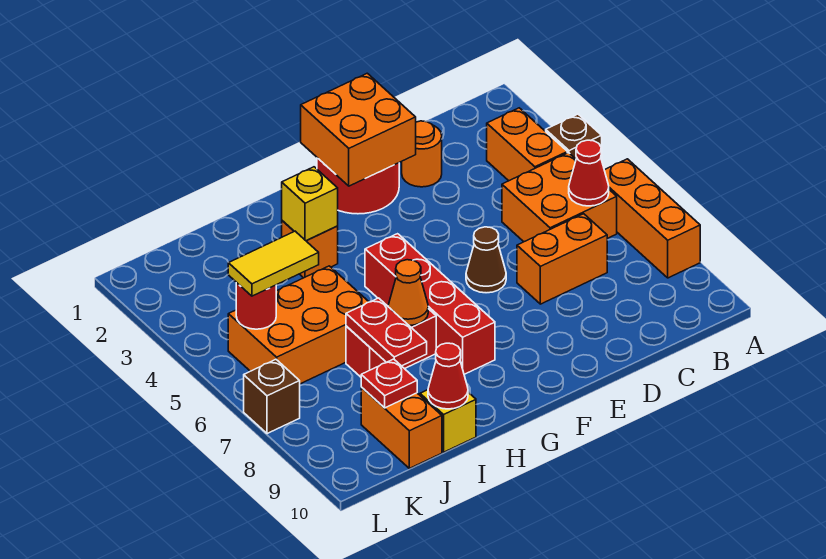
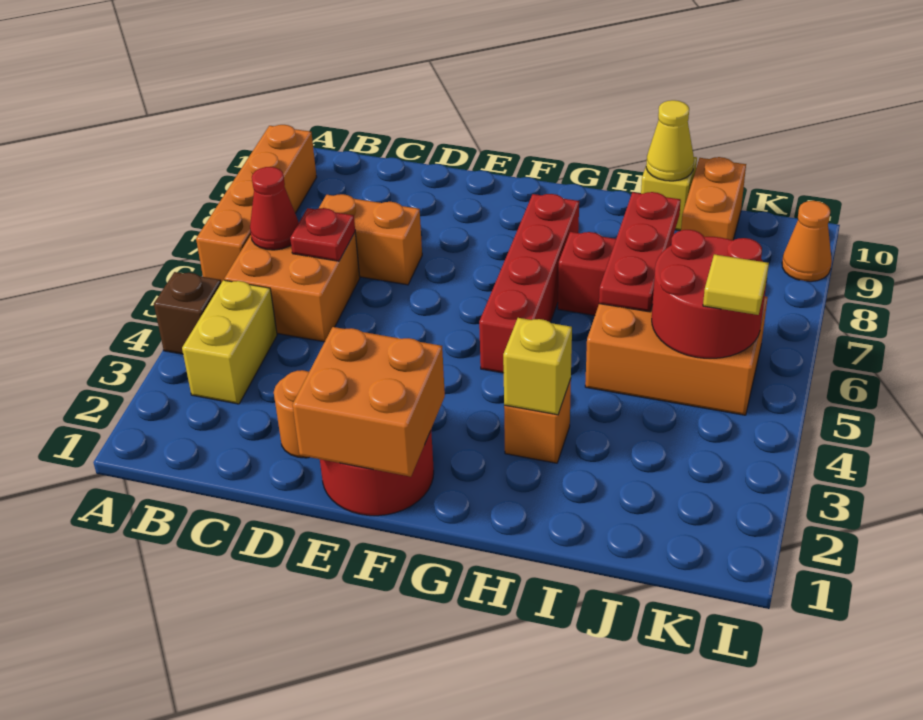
orange 1x3 brick [604,159,700,278] -> orange 1x4 brick [196,125,317,283]
orange 1x2 brick [487,108,567,181] -> yellow 1x2 brick [182,280,277,404]
brown 1x1 cone [466,227,506,293] -> none
orange 1x1 cone [388,260,428,326] -> orange 1x1 cone moved to [782,201,832,282]
red 1x2 plate [346,298,427,366] -> red 1x3 plate [599,192,681,312]
red 1x1 cone [428,343,468,409] -> yellow 1x1 cone [646,100,694,181]
yellow 1x2 tile [228,231,319,296] -> yellow 1x1 tile [703,254,769,315]
red 1x1 plate [361,359,417,408] -> red 1x1 plate moved to [290,208,355,261]
red 1x1 round brick [236,282,276,329] -> red 2x2 round brick [652,230,767,358]
brown 1x1 brick [244,359,300,434] -> none

